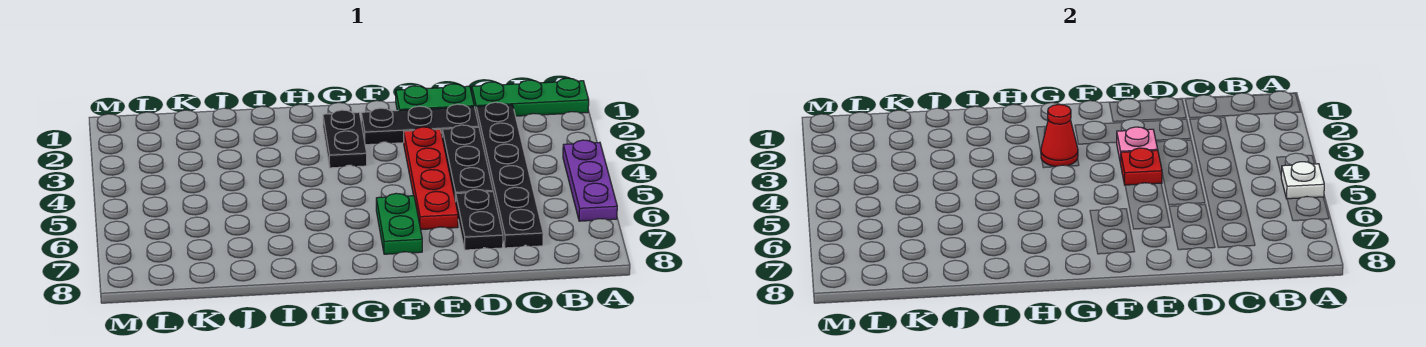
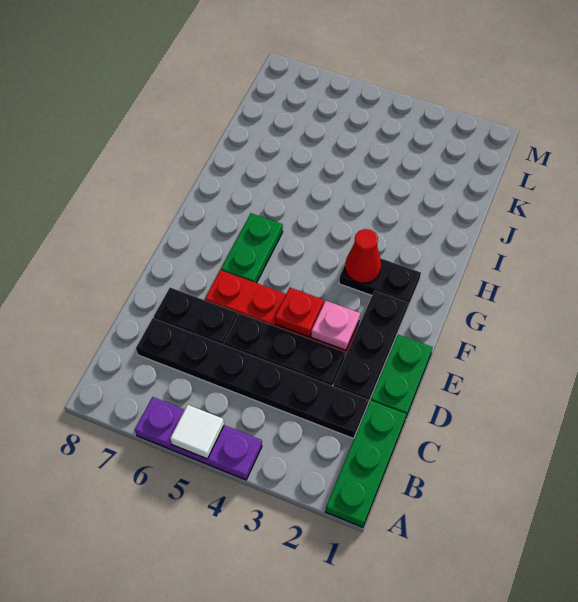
white 1x1 plate [1281,162,1324,199] -> white 1x1 tile [170,405,224,459]
green 1x2 plate [376,193,422,254] -> green 1x2 plate turned to [221,213,283,283]

